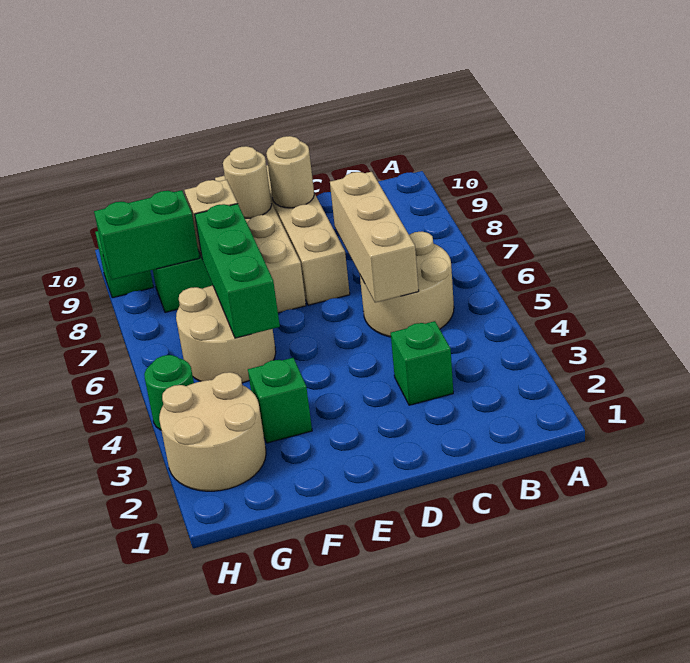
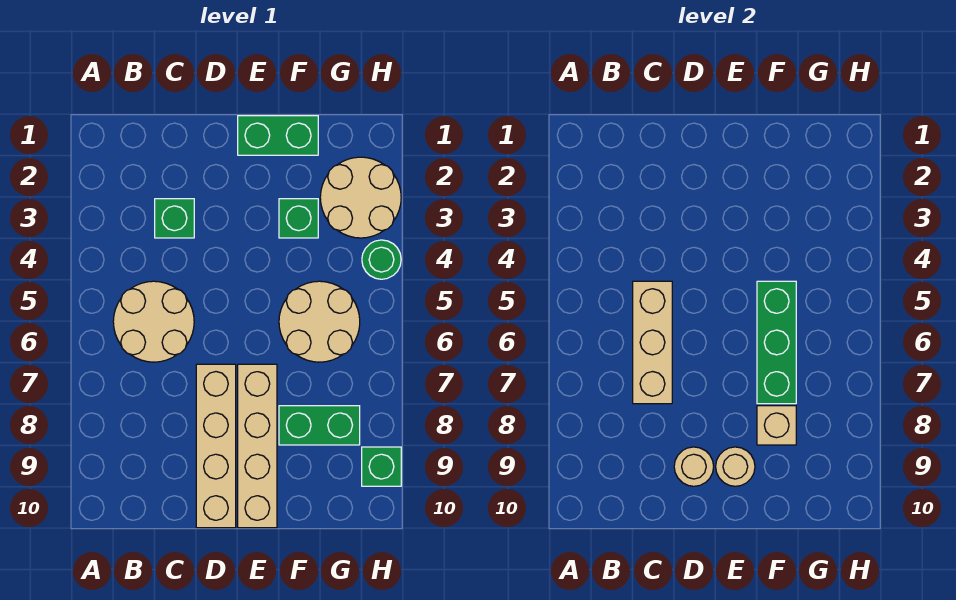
green 1x2 brick [94,190,199,280] -> green 1x2 brick moved to [238,116,318,155]

